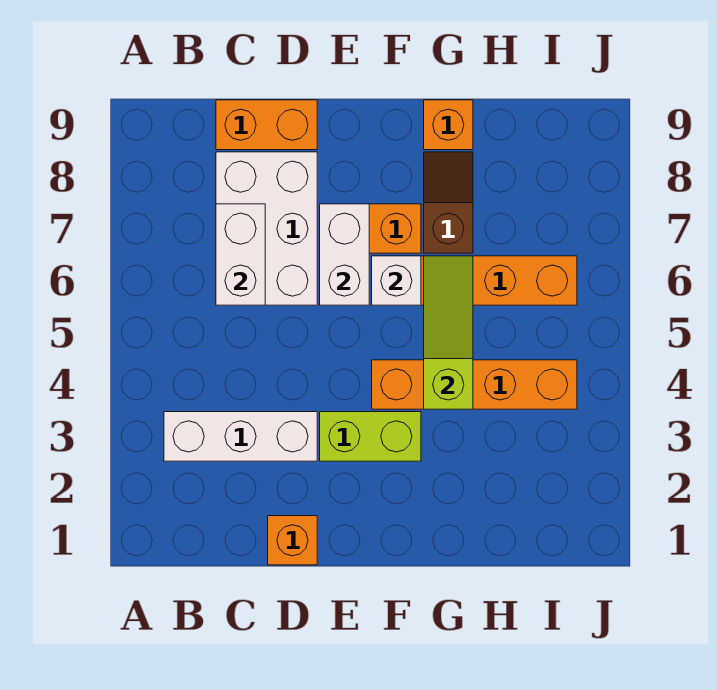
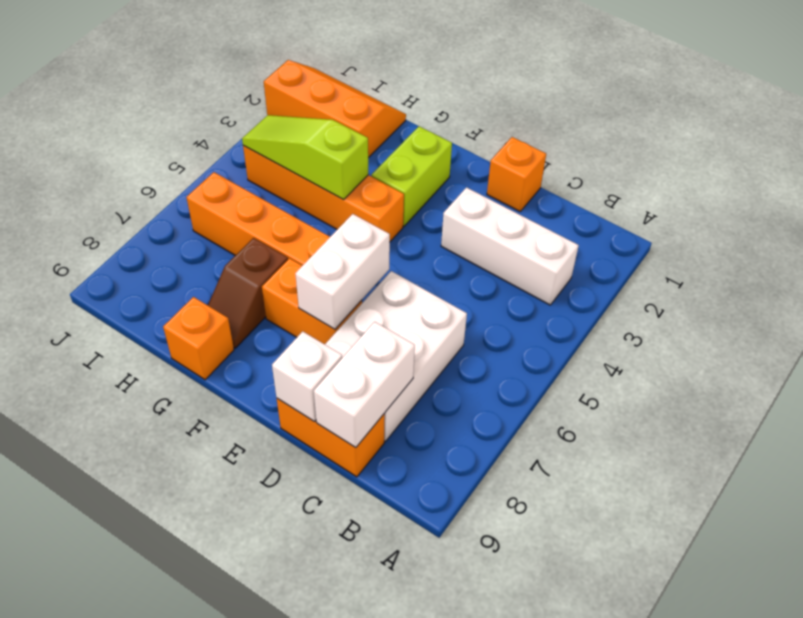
white 1x2 brick [216,204,265,305] -> white 1x2 brick moved to [314,322,415,448]
lime 1x2 brick [320,412,421,461] -> lime 1x2 brick turned to [371,126,452,226]
white 1x1 brick [372,256,421,305] -> white 1x1 brick moved to [272,331,342,422]
lime 1x3 slope [424,256,473,409] -> lime 1x3 slope turned to [242,115,368,200]
none -> orange 2x3 slope [264,60,406,158]

